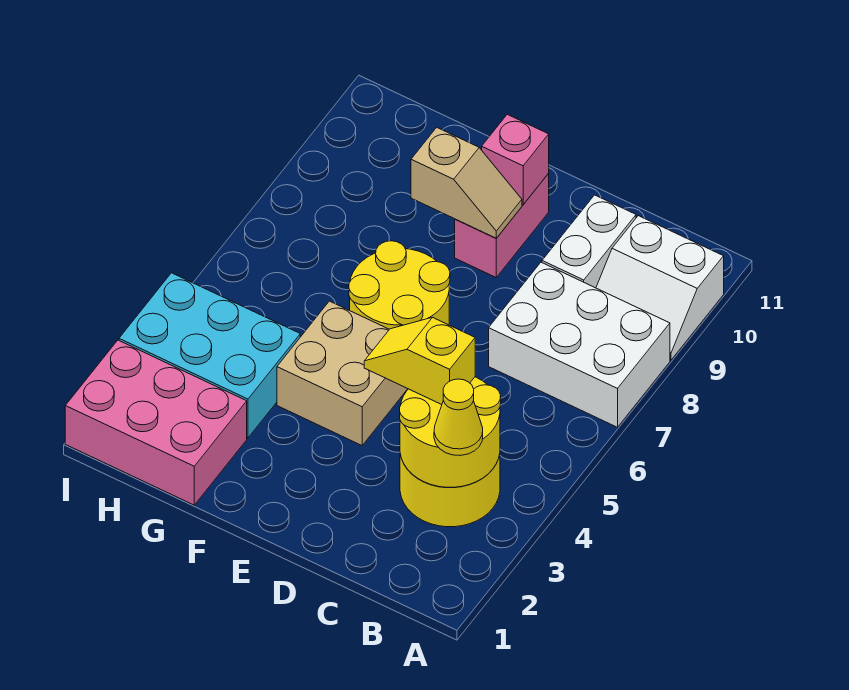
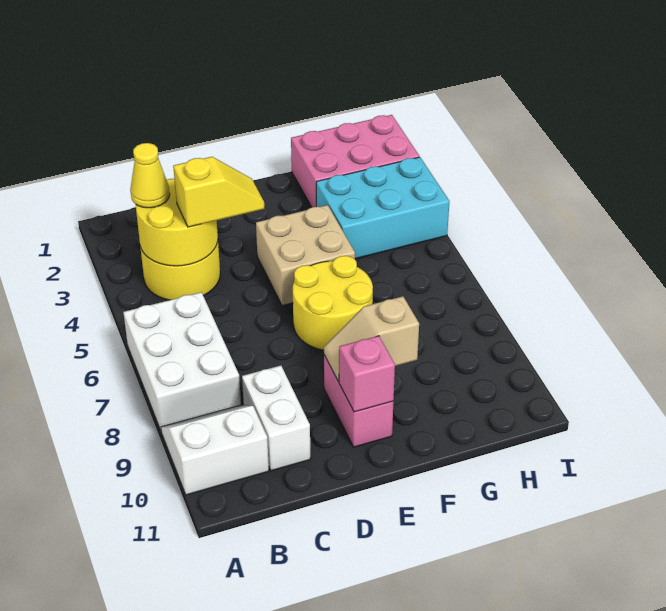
white 2x3 brick [489,262,670,427] -> white 2x3 brick turned to [123,292,241,430]

